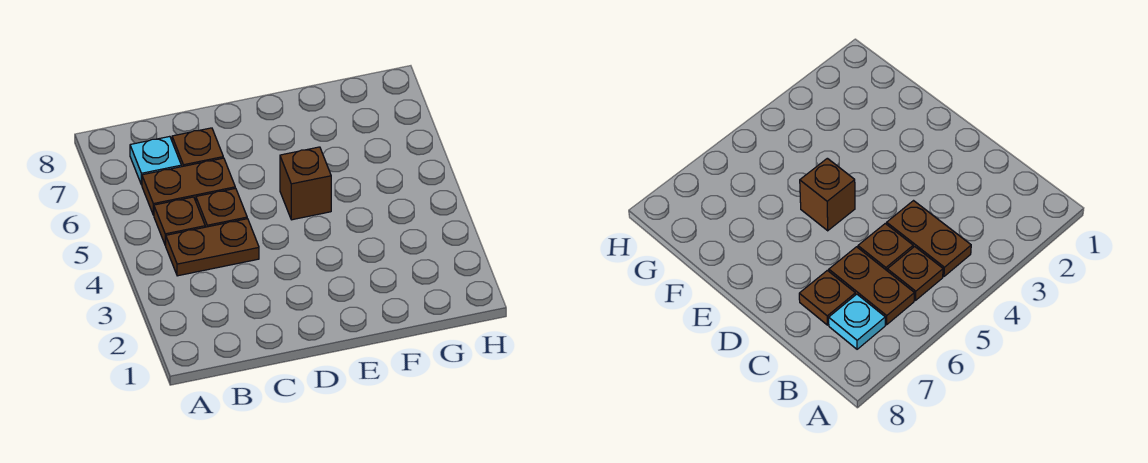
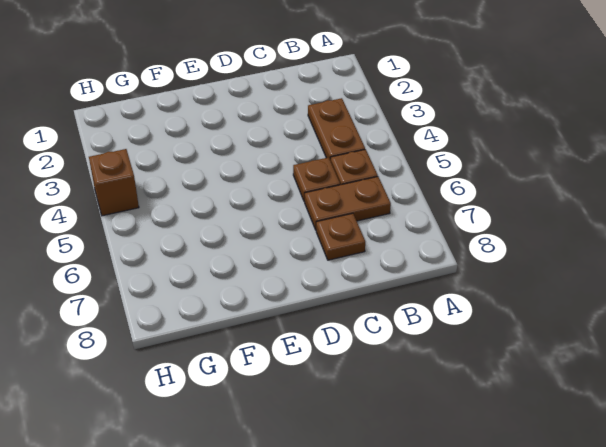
brown 1x2 plate [165,219,259,276] -> brown 1x2 plate turned to [308,98,365,161]
cyan 1x1 plate [130,136,181,185] -> none
brown 1x1 brick [280,147,331,220] -> brown 1x1 brick moved to [89,149,139,216]

